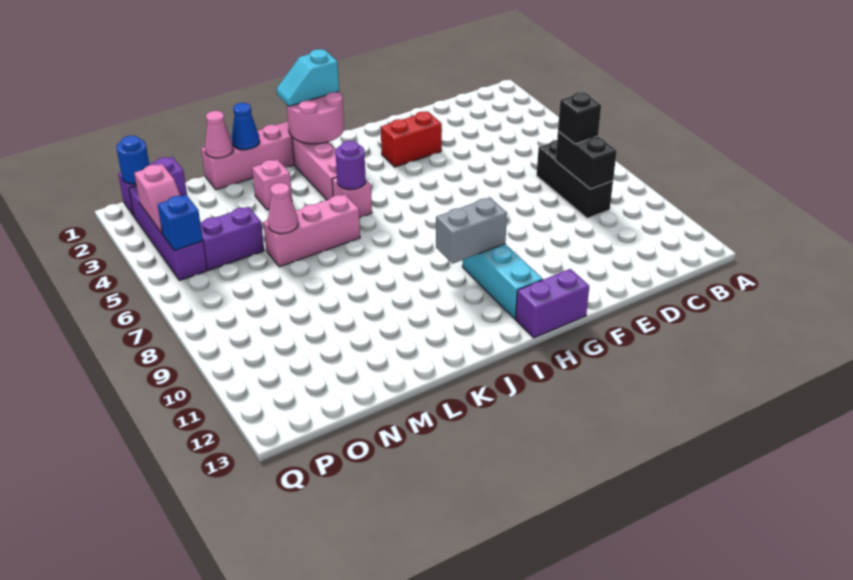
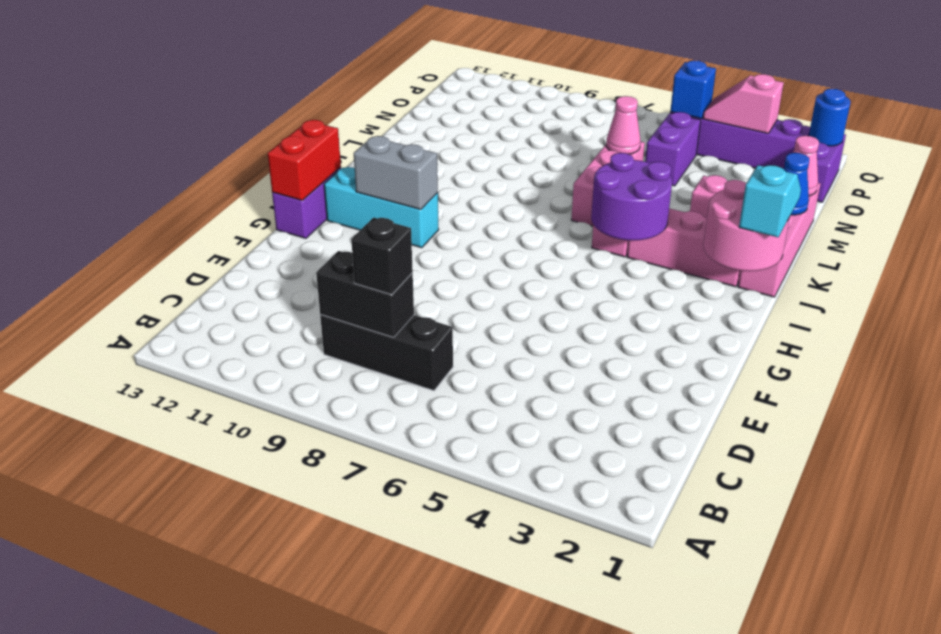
red 1x2 brick [381,112,442,167] -> red 1x2 brick moved to [268,120,341,200]
grey 1x2 brick [436,197,507,264] -> grey 1x2 brick turned to [354,136,438,209]
purple 1x1 round brick [336,141,366,189] -> purple 2x2 round brick [591,153,672,240]

